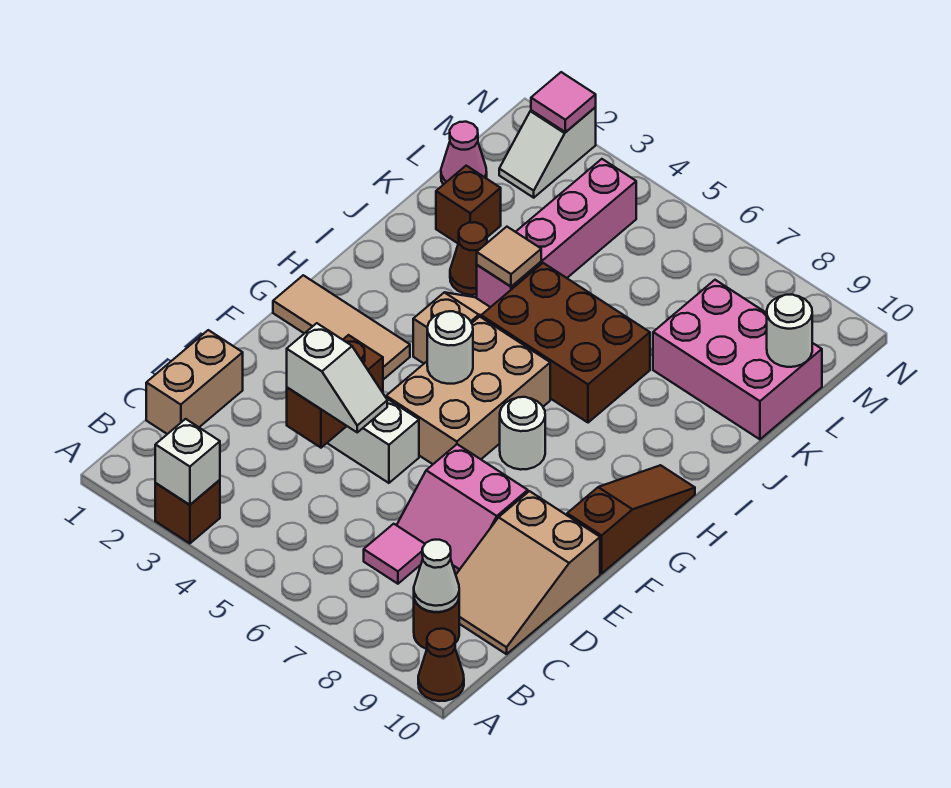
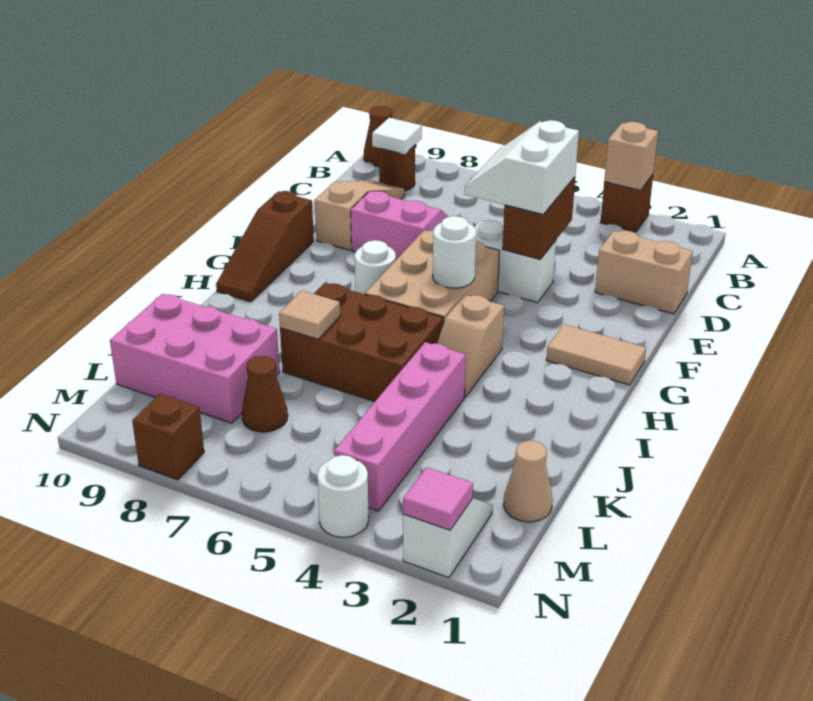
white 1x1 brick [155,419,220,505] -> tan 1x1 brick [604,122,658,190]
white 1x1 cone [414,540,459,612] -> white 1x1 tile [372,118,422,154]
tan 1x2 brick [146,330,243,434] -> tan 1x2 brick turned to [595,231,693,314]
pink 1x1 tile [364,524,425,584] -> none
tan 2x3 slope [456,491,600,654] -> tan 1x3 slope [315,180,404,250]
white 1x2 slope [287,323,387,432] -> white 2x2 slope [464,120,579,214]
tan 1x3 tile [273,275,410,380] -> tan 1x2 tile [546,324,646,385]
brown 1x1 cone [450,222,487,295] -> brown 1x1 cone moved to [242,356,288,432]
tan 1x1 tile [477,227,541,287] -> tan 1x1 tile moved to [279,291,340,339]
brown 1x1 brick [436,166,501,243] -> brown 1x1 brick moved to [132,394,204,480]
pink 1x1 cone [441,122,487,185] -> tan 1x1 cone [504,441,553,522]
white 1x1 round brick [767,295,812,367] -> white 1x1 round brick moved to [317,455,369,537]

